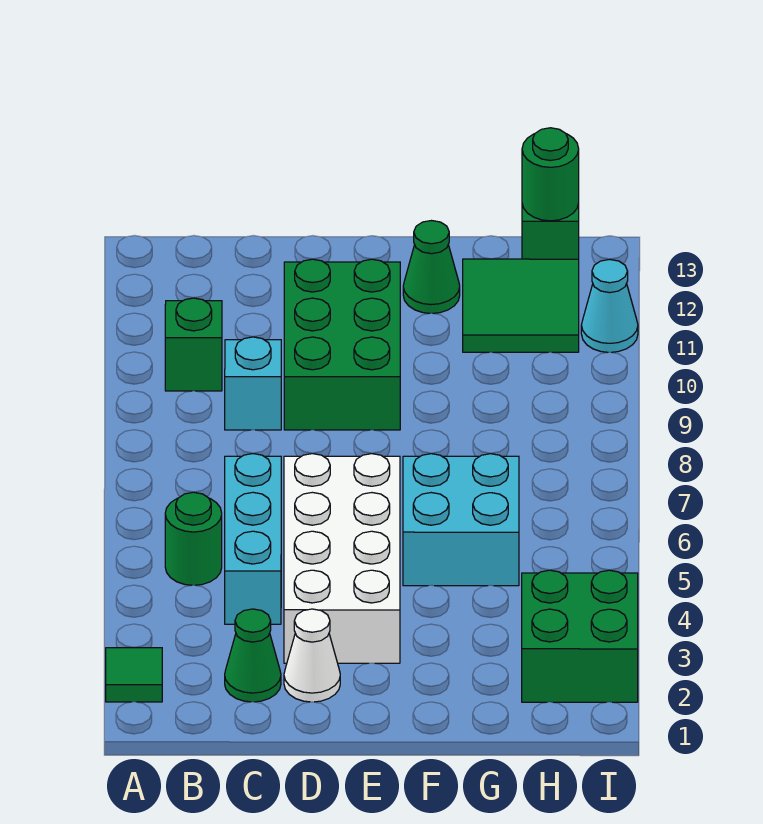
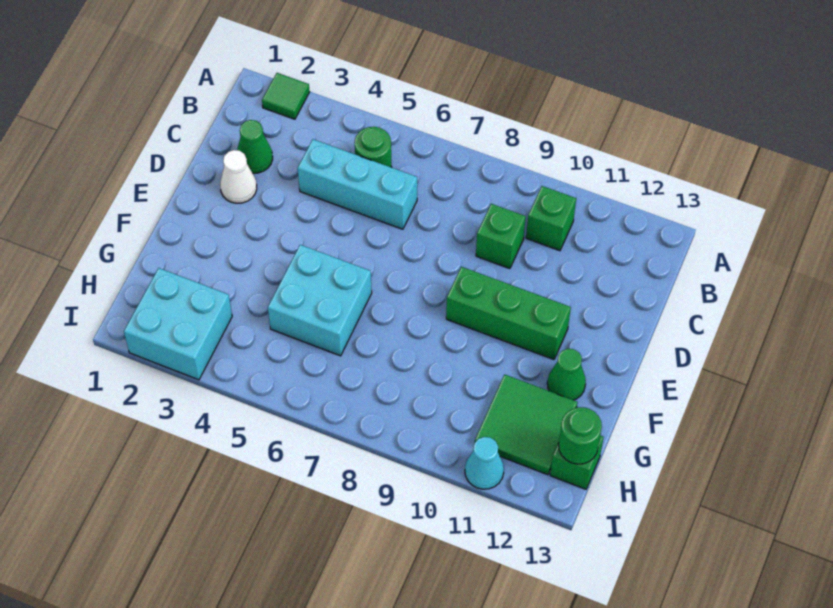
cyan 1x1 brick [225,337,281,430] -> green 1x1 brick [476,204,526,269]
white 2x4 brick [284,454,400,663] -> none
green 2x3 brick [284,259,400,430] -> green 1x3 brick [446,267,571,360]
green 2x2 brick [522,570,638,702] -> cyan 2x2 brick [124,268,232,380]

